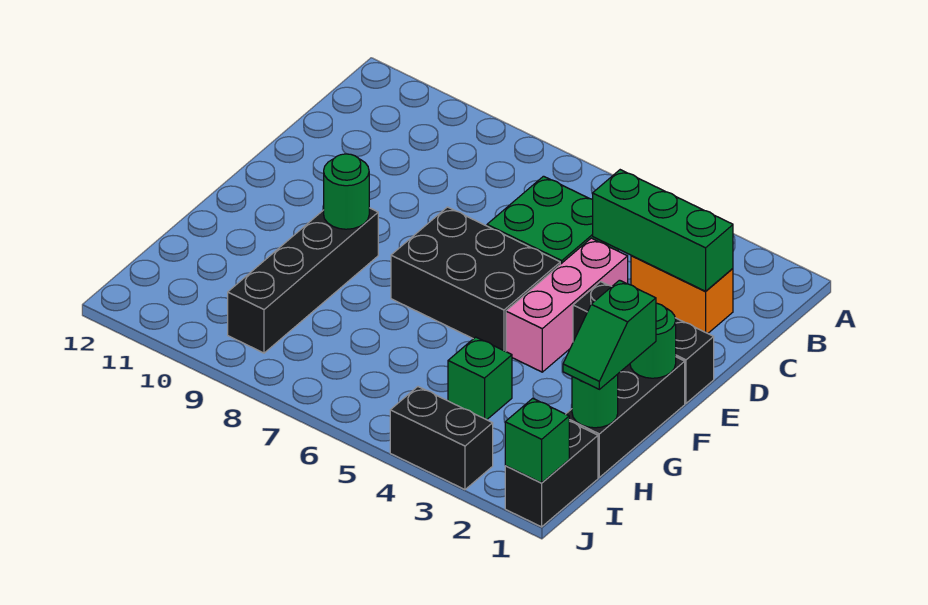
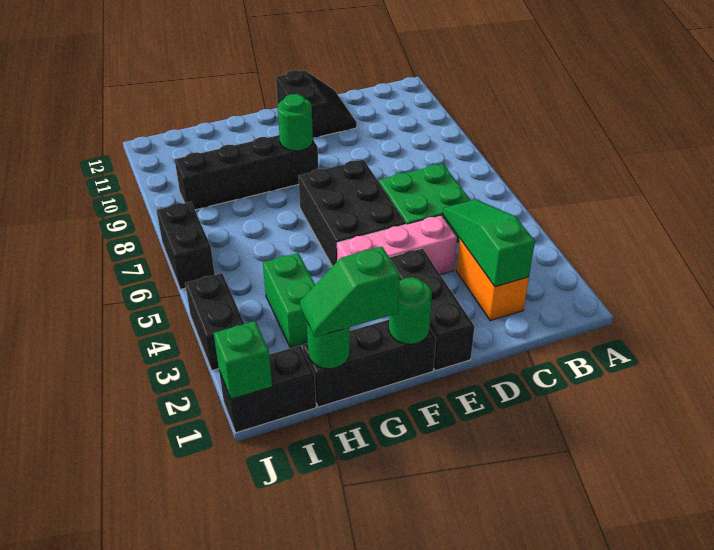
green 1x3 brick [593,170,733,291] -> green 1x3 slope [443,199,535,287]
none -> black 2x2 slope [276,70,357,138]
green 1x1 brick [448,337,512,420] -> green 1x2 brick [263,253,315,348]
none -> black 1x2 brick [156,202,215,289]

